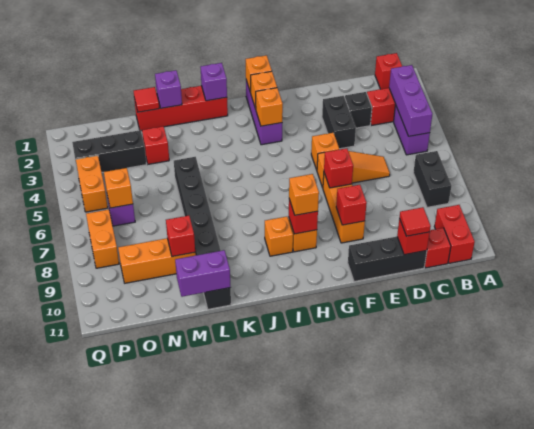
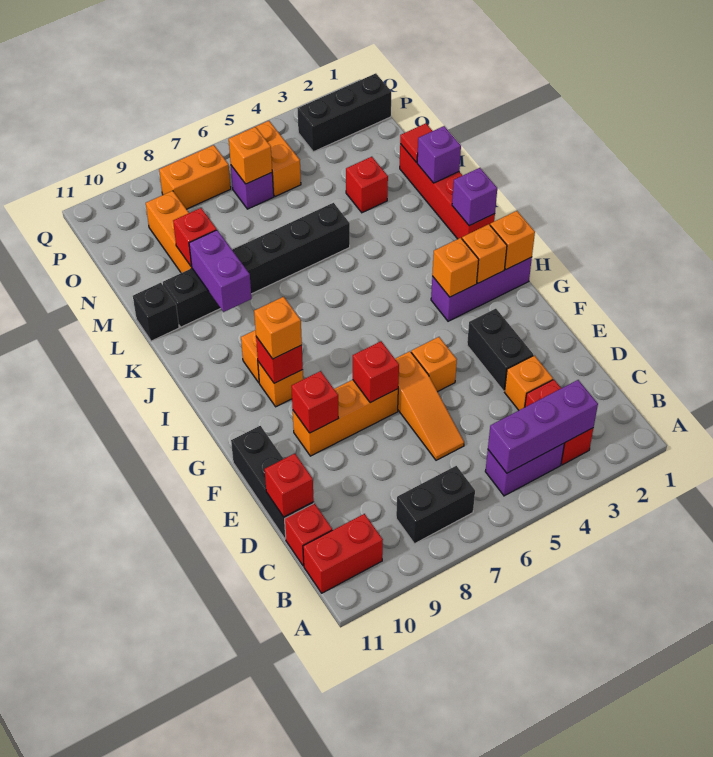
red 1x1 brick [375,53,402,89] -> none
black 1x1 brick [345,92,372,128] -> orange 1x1 brick [505,355,553,410]
red 1x1 tile [400,207,431,236] -> none
black 1x2 brick [322,96,356,149] -> black 1x2 brick turned to [467,309,533,391]
purple 1x2 brick [175,250,231,297] -> purple 1x2 brick moved to [189,230,252,312]
black 1x3 brick [72,130,146,172] -> black 1x3 brick turned to [297,73,391,152]
orange 1x2 brick [76,155,108,212] -> orange 1x2 brick turned to [256,121,301,197]

